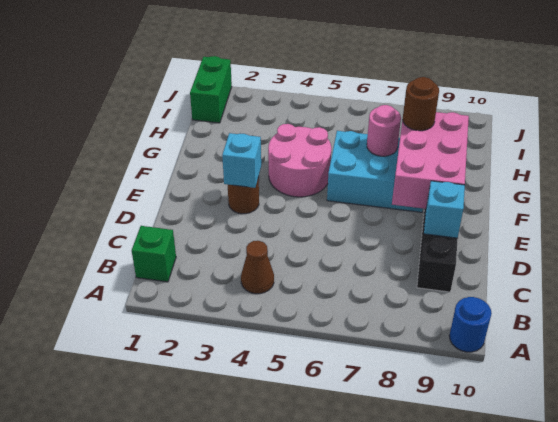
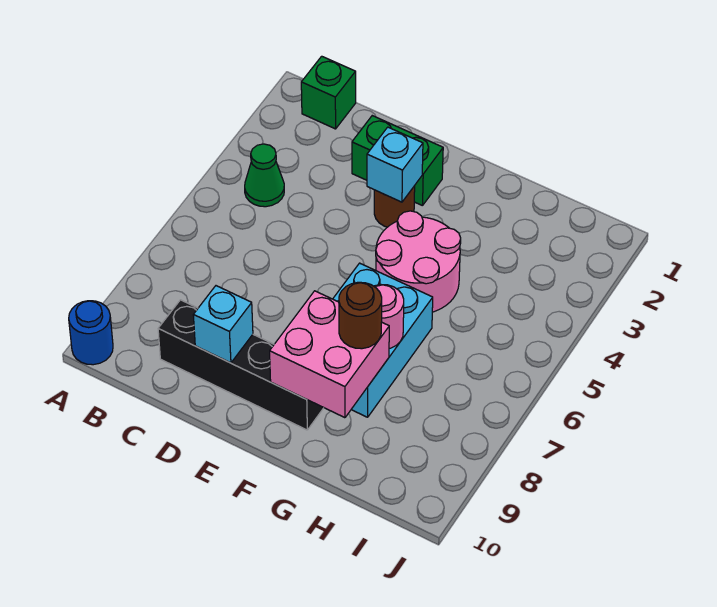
brown 1x1 cone [241,241,274,294] -> green 1x1 cone [245,144,284,207]
pink 2x3 brick [392,112,469,209] -> pink 2x2 brick [270,291,389,418]
green 1x2 brick [190,56,232,123] -> green 1x2 brick moved to [352,116,443,206]

